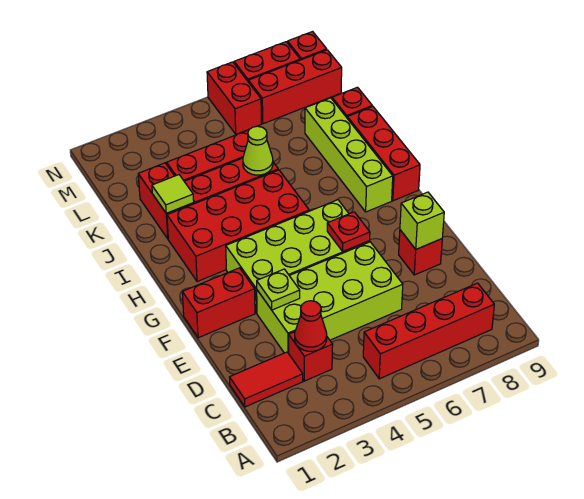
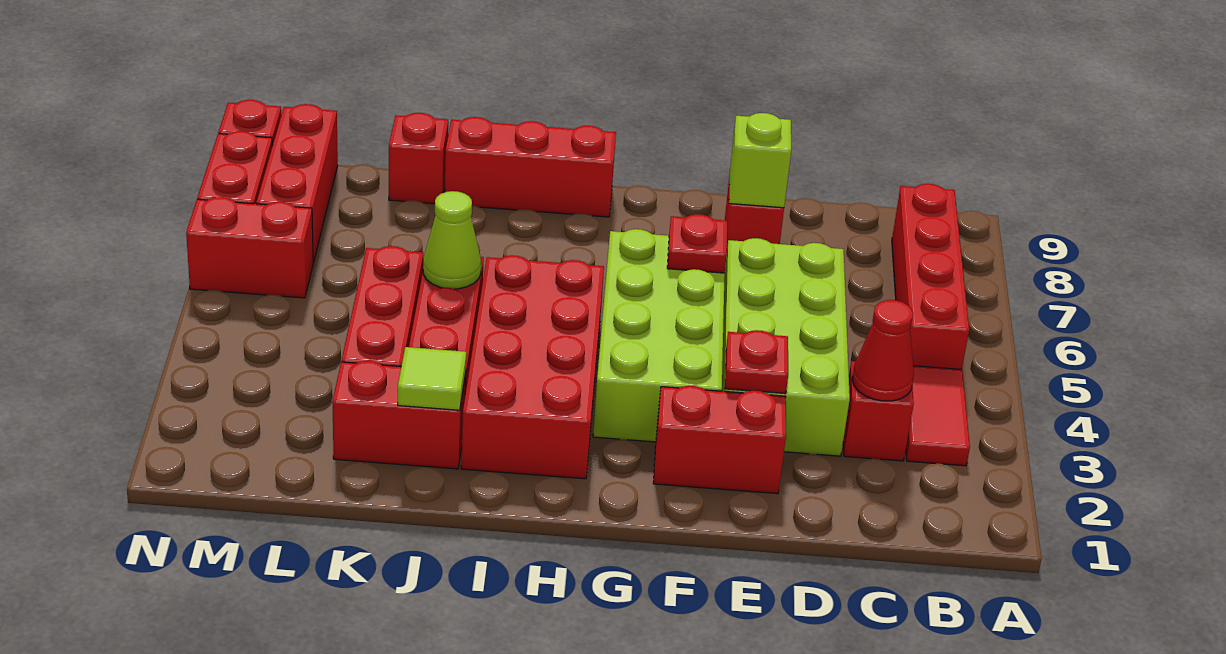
red 1x2 tile [230,352,303,407] -> red 1x2 tile moved to [906,366,970,466]
lime 1x1 plate [257,269,300,310] -> red 1x1 plate [725,330,788,394]
red 1x2 brick [182,268,255,338] -> red 1x2 brick turned to [653,386,786,494]
lime 1x4 brick [305,98,393,212] -> none

